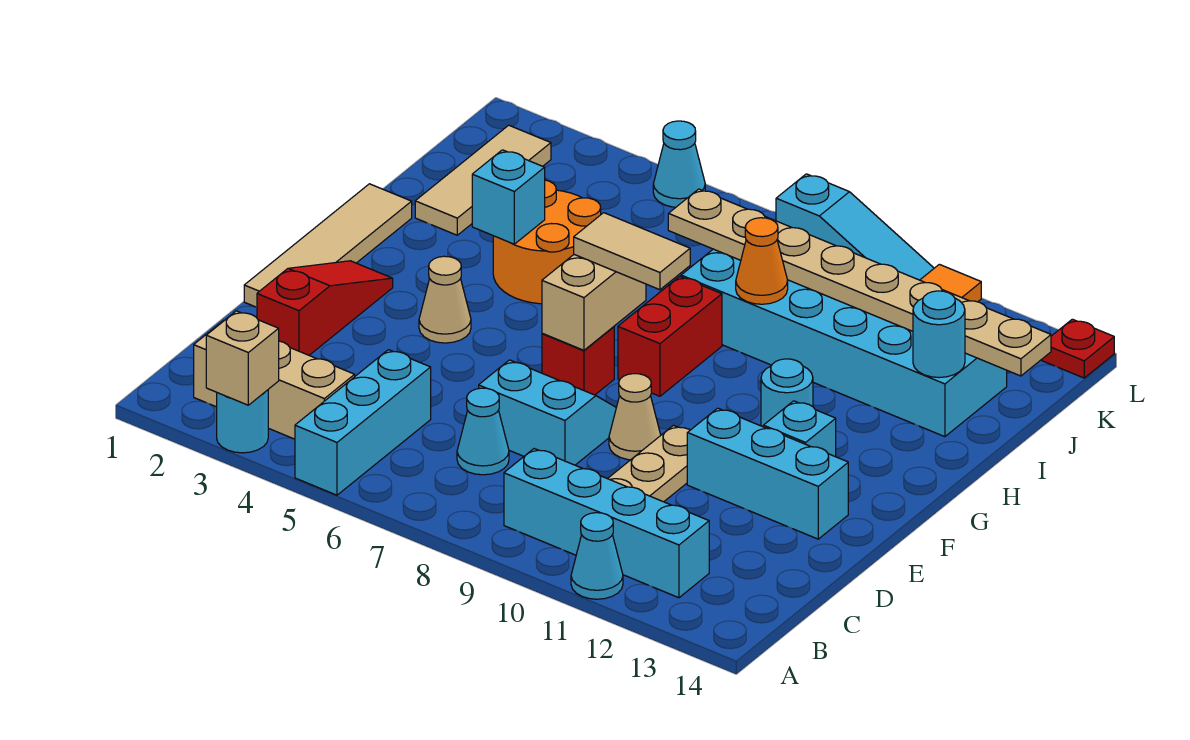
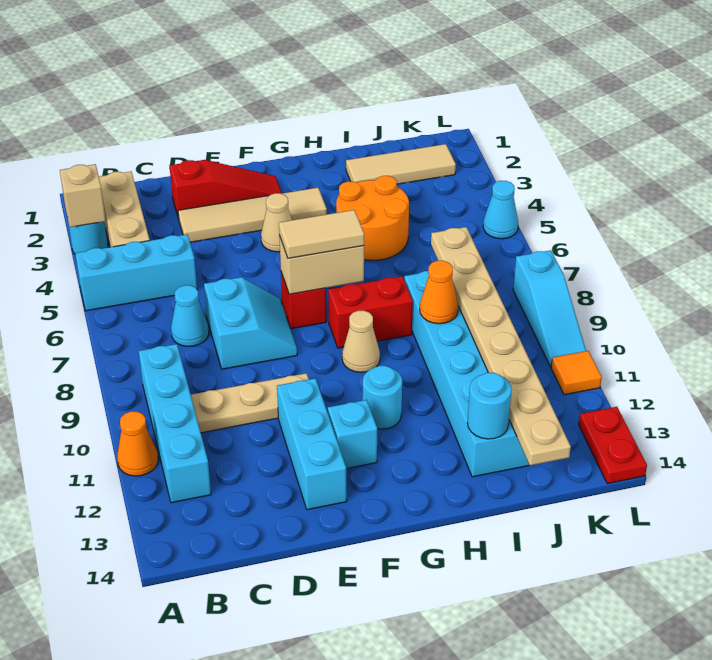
cyan 1x1 cone [571,513,623,599] -> orange 1x1 cone [117,411,158,476]
tan 1x4 tile [244,184,412,307] -> tan 1x4 tile moved to [178,188,327,242]
tan 1x1 cone [609,374,661,460] -> tan 1x1 cone moved to [342,311,380,372]
tan 1x2 tile [574,213,690,290] -> tan 1x2 tile turned to [279,210,364,258]
cyan 1x1 brick [472,150,545,244] -> none
red 1x1 plate [1042,319,1114,378] -> red 1x2 plate [579,407,647,484]

